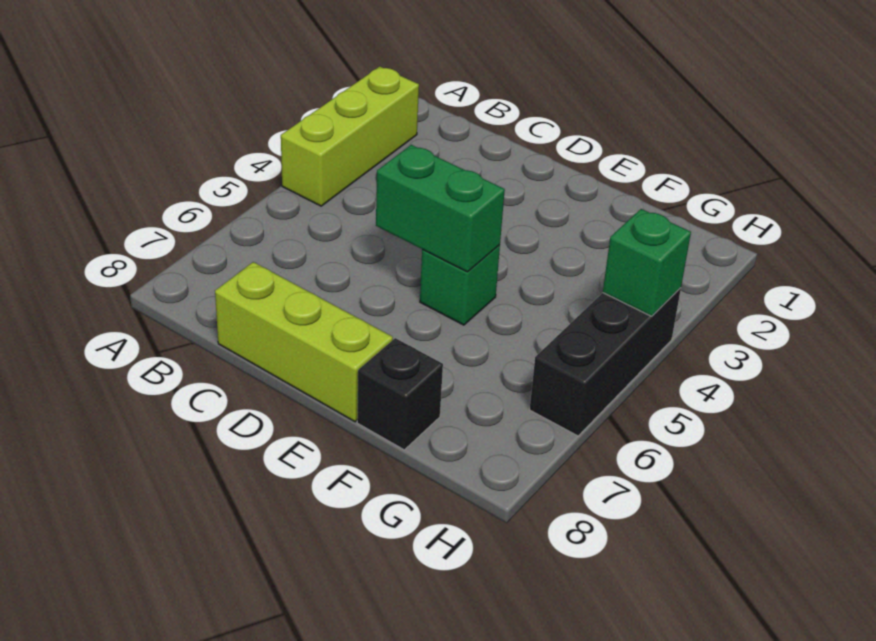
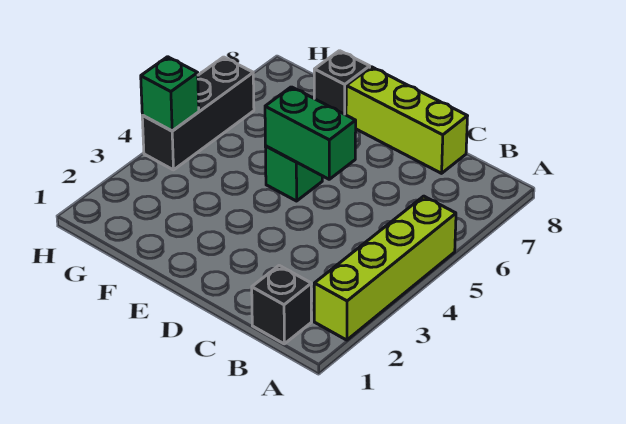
lime 1x3 brick [281,67,419,206] -> lime 1x4 brick [314,196,456,340]
none -> black 1x1 brick [252,266,311,344]

